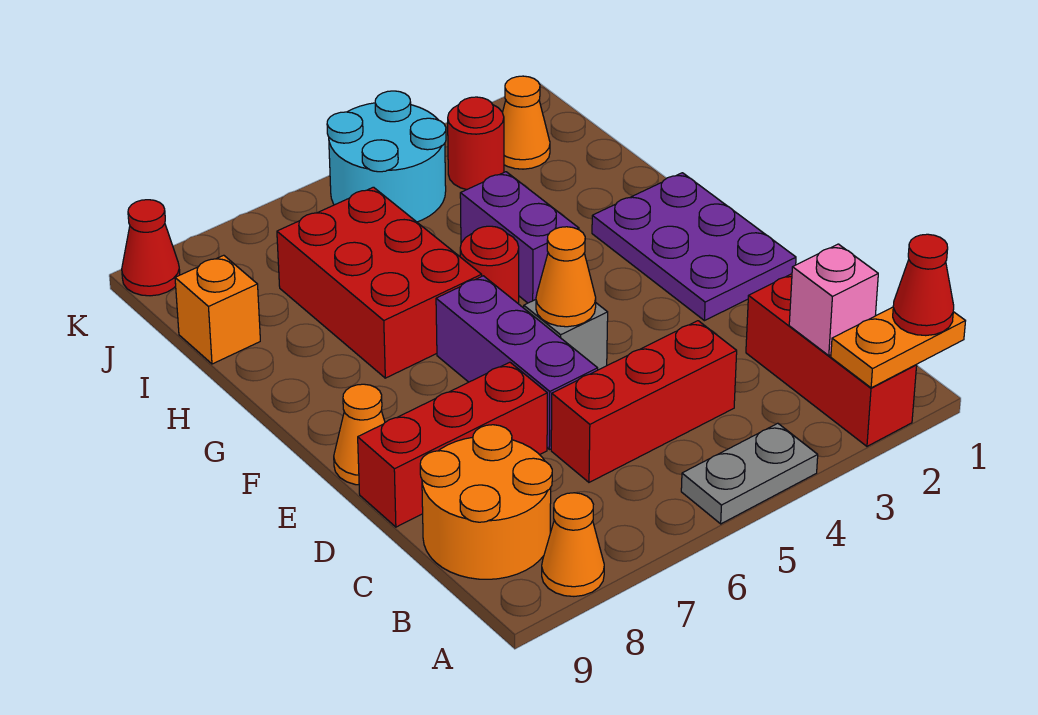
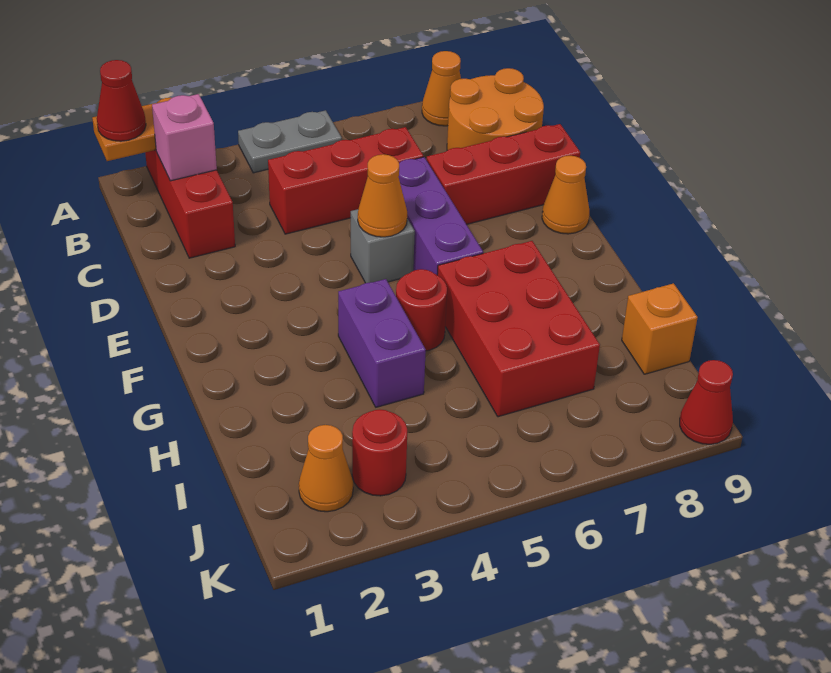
purple 2x3 plate [592,173,796,321] -> none
cyan 2x2 round brick [327,91,446,222] -> none

